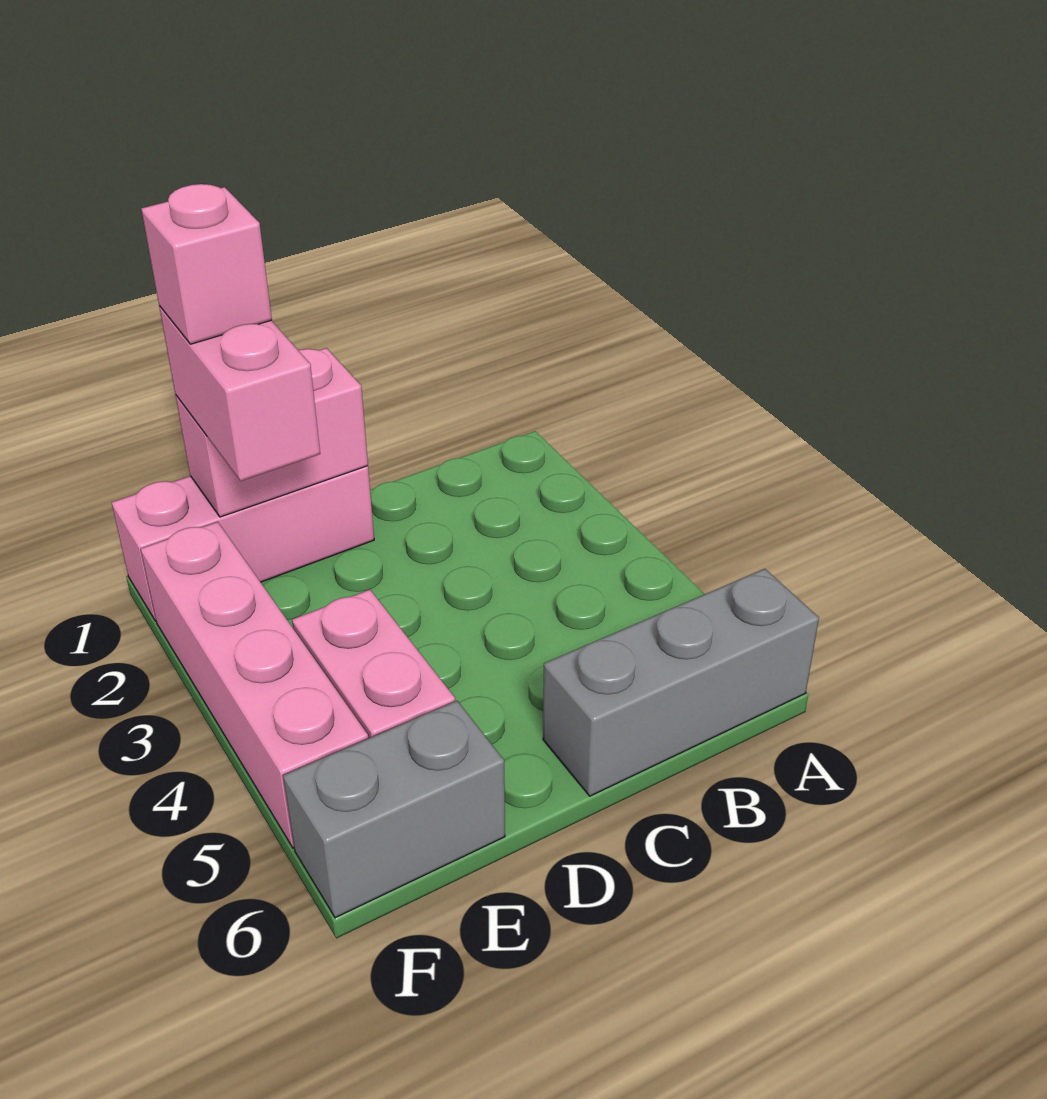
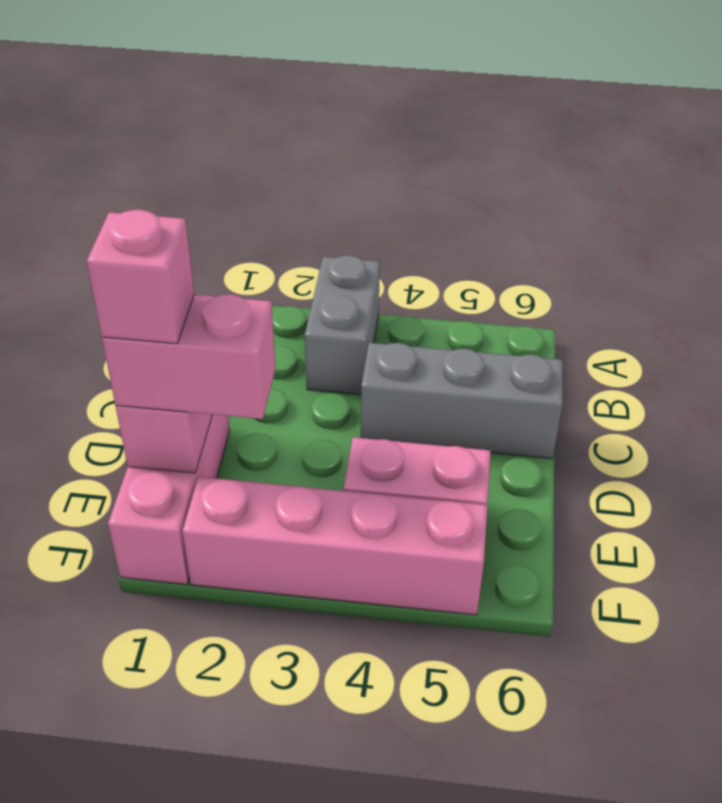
grey 1x3 brick [543,569,819,796] -> grey 1x3 brick turned to [361,343,563,459]
grey 1x2 brick [283,701,505,918] -> grey 1x2 brick moved to [305,255,380,395]

